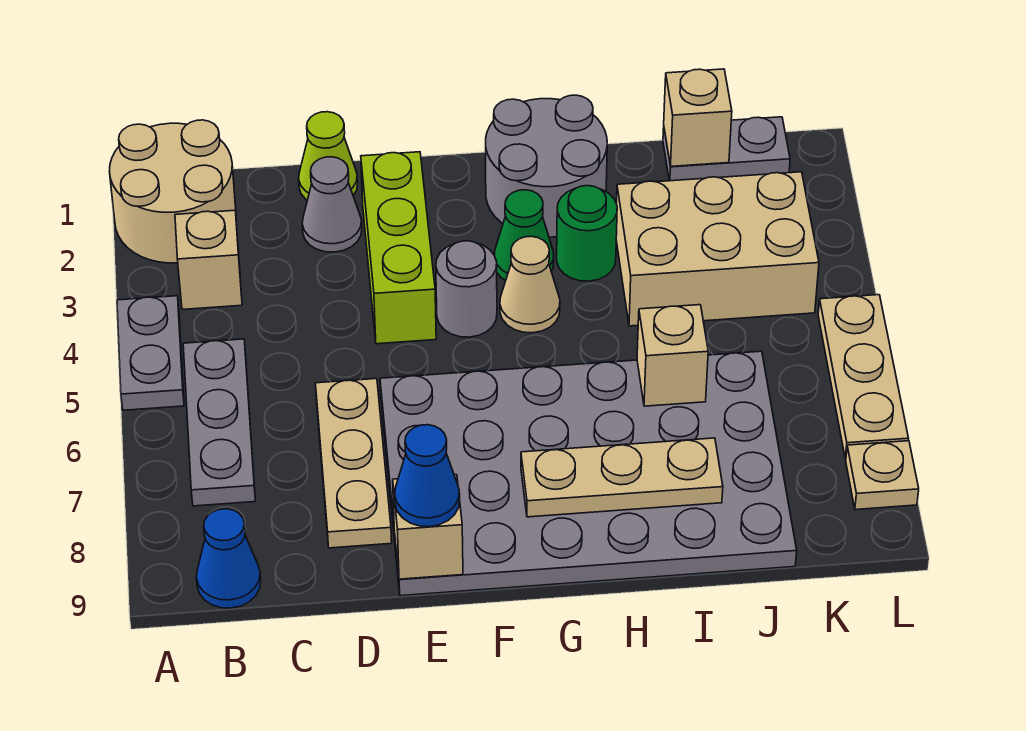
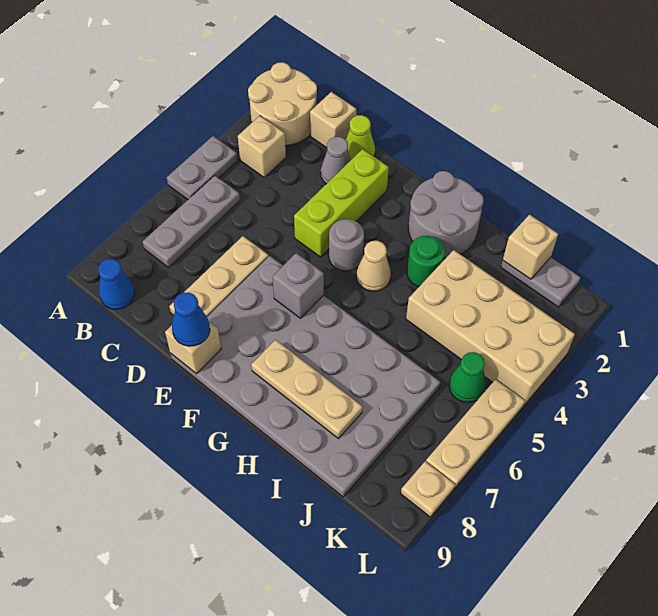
none -> grey 1x1 brick [272,253,324,318]
green 1x1 cone [494,190,554,281] -> green 1x1 cone moved to [449,352,486,402]
tan 2x3 brick [616,172,819,326] -> tan 2x4 brick [406,250,575,405]
tan 1x1 brick [637,305,708,406] -> tan 1x1 brick moved to [310,92,356,148]

